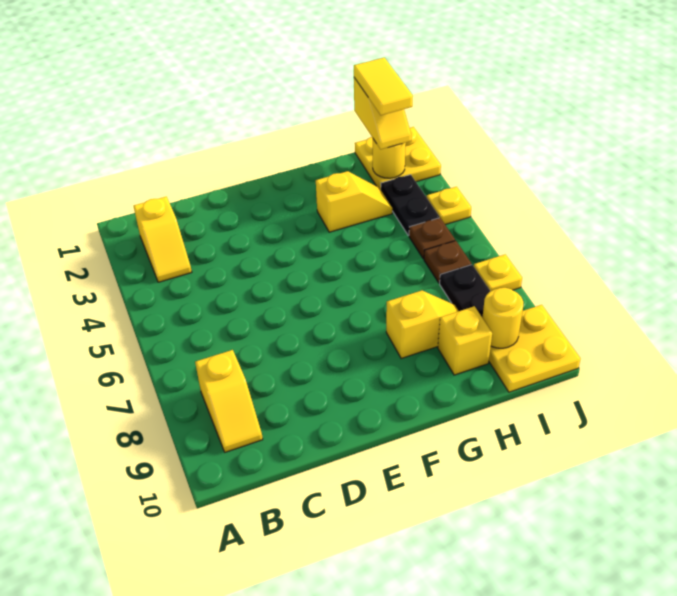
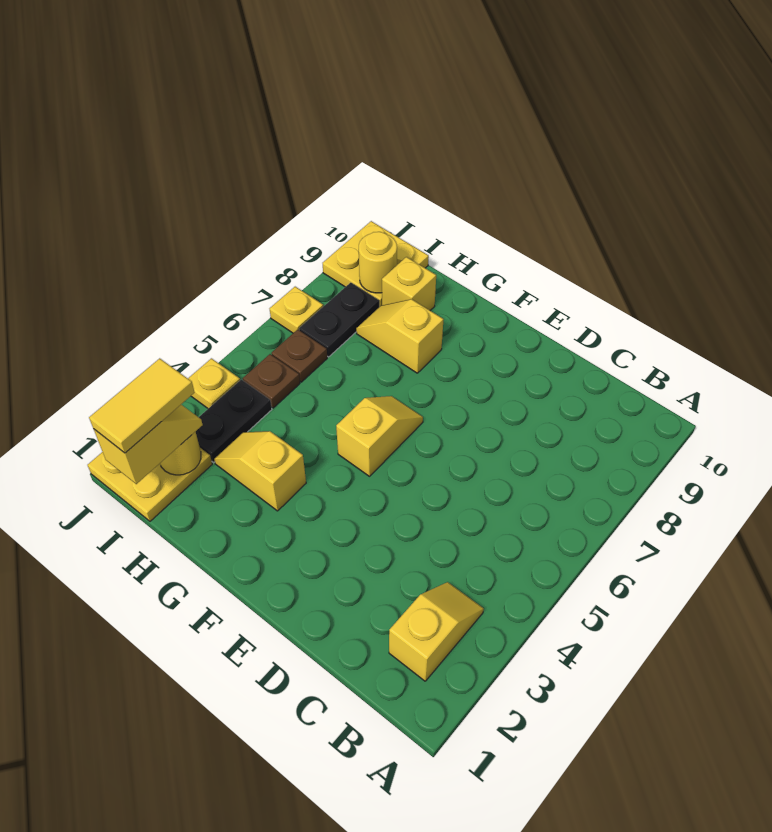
yellow 1x2 slope [195,350,263,452] -> yellow 1x2 slope moved to [336,396,423,476]

